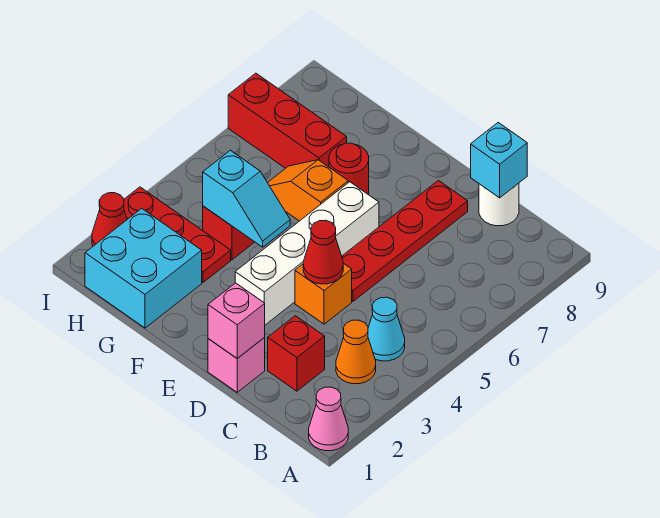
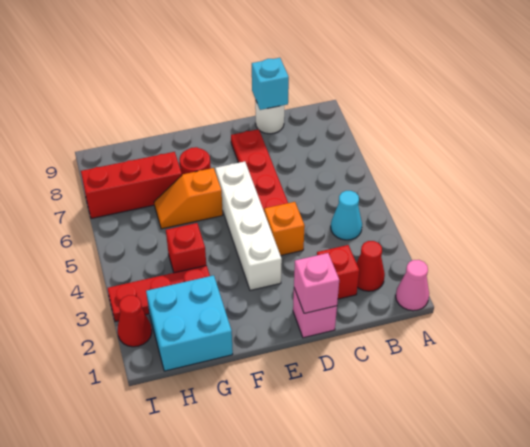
orange 1x1 cone [336,320,376,384] -> none
red 1x1 cone [303,220,343,284] -> red 1x1 cone moved to [357,241,385,291]
cyan 1x2 slope [203,150,290,247] -> none

